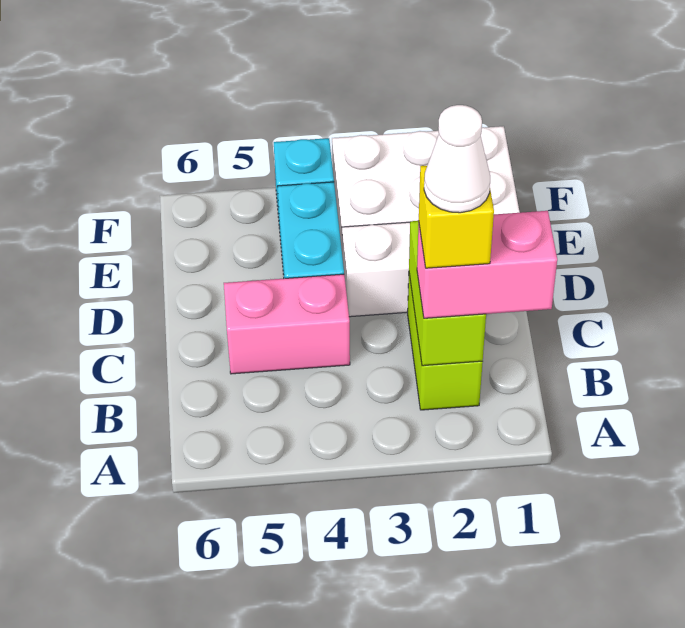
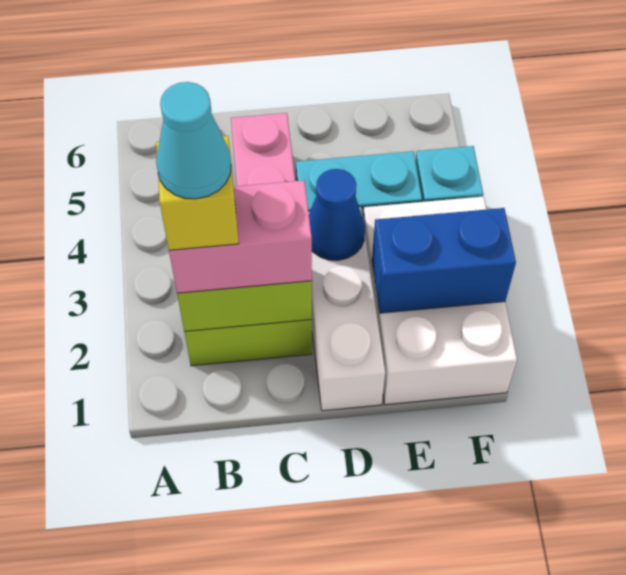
pink 1x2 brick [417,211,557,318] -> pink 1x2 brick turned to [169,180,312,293]
white 1x1 cone [424,105,490,213] -> cyan 1x1 cone [156,82,231,199]
none -> blue 1x1 cone [309,169,365,260]
none -> blue 1x2 brick [372,208,516,313]

